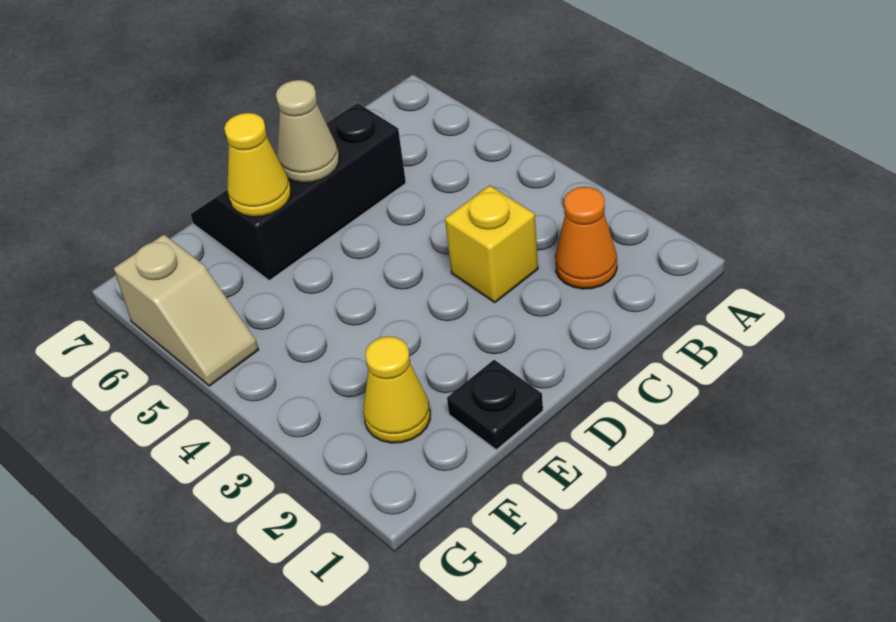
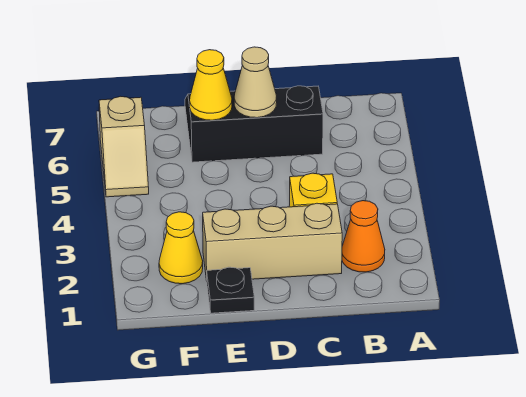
none -> tan 1x3 brick [203,203,342,280]

